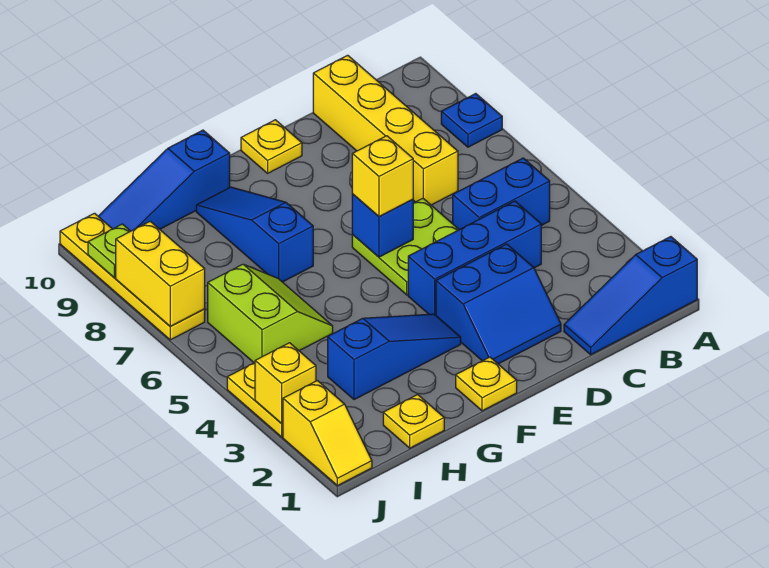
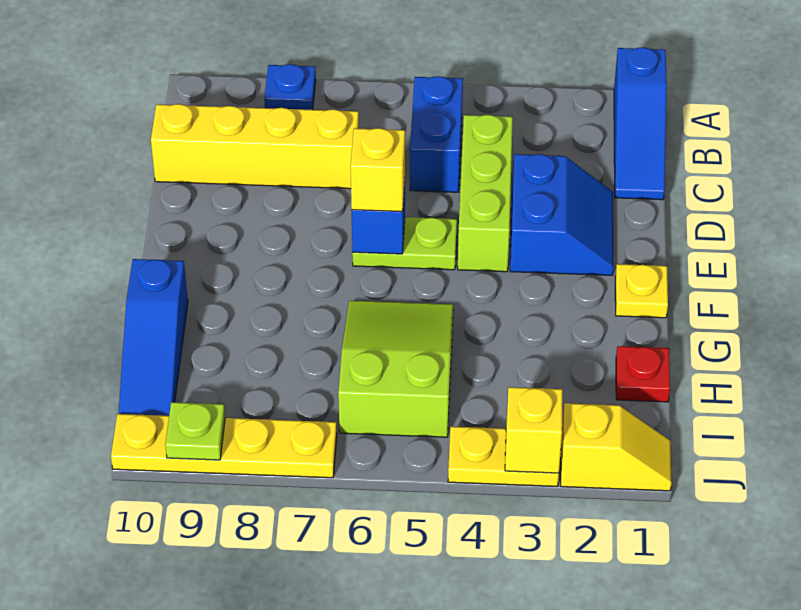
blue 1x3 brick [408,201,541,315] -> lime 1x3 brick [458,115,513,272]
lime 2x2 plate [352,198,459,295] -> lime 1x2 plate [352,217,457,270]
yellow 1x1 plate [241,120,302,173] -> none
blue 1x3 slope [328,314,461,400] -> none
blue 1x3 slope [196,187,313,282] -> none
yellow 1x1 plate [383,395,444,448] -> red 1x1 plate [616,346,670,402]
lime 2x2 slope [208,264,333,363] -> lime 2x3 slope [338,301,453,437]
yellow 1x2 brick [116,221,205,326] -> none

